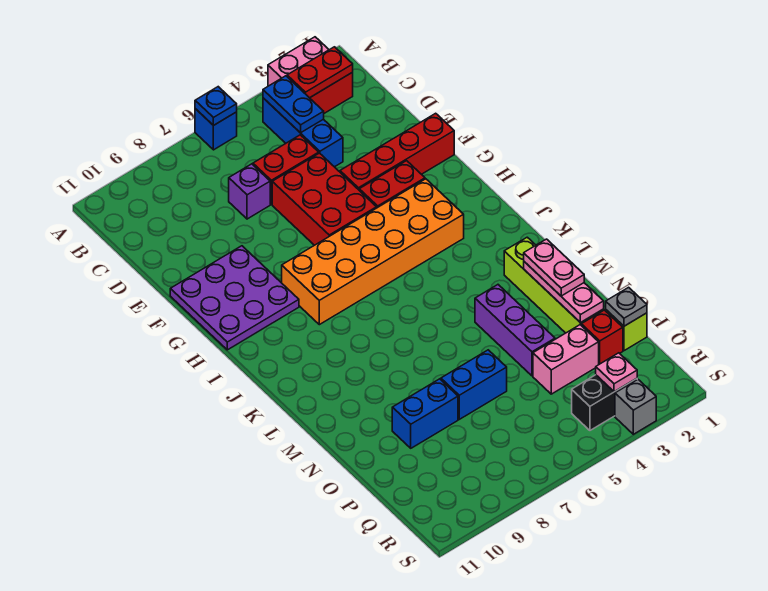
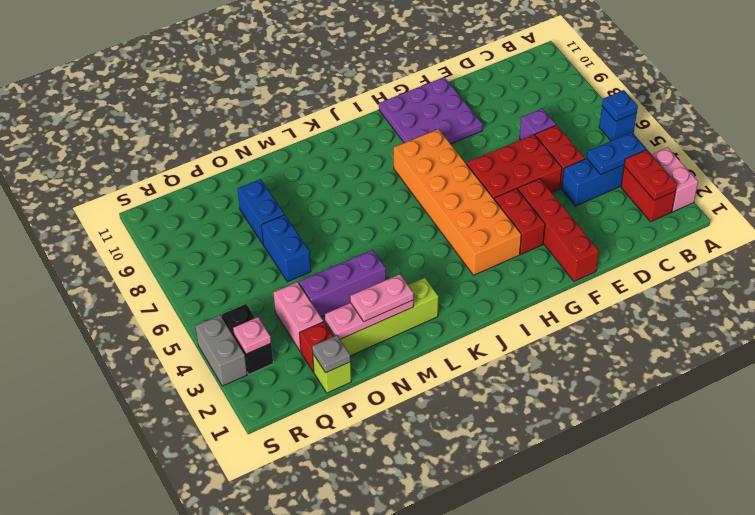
grey 1x1 brick [615,379,656,434] -> grey 1x2 brick [195,315,247,386]

